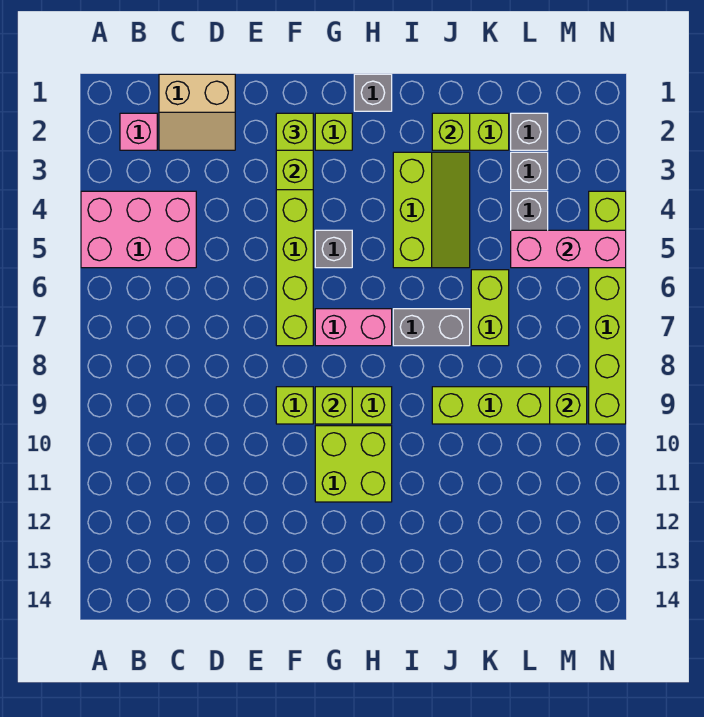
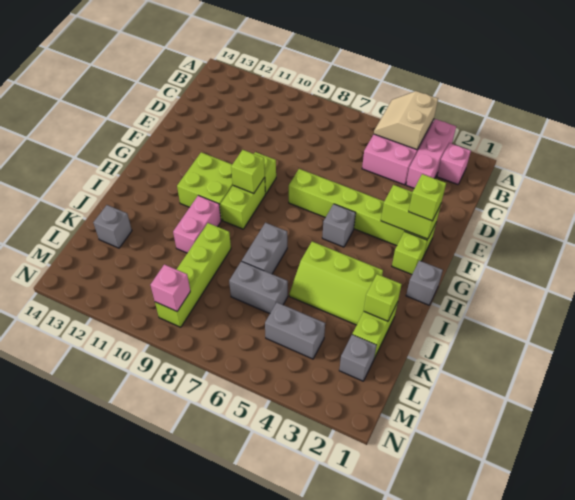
tan 2x2 slope [159,74,235,150] -> tan 2x2 slope moved to [374,91,438,150]
pink 1x2 brick [315,309,392,346] -> pink 1x2 brick moved to [173,195,221,253]
lime 1x2 brick [471,270,509,346] -> grey 1x2 brick [229,261,288,314]
grey 1x1 brick [511,152,548,190] -> grey 1x1 brick moved to [93,205,132,248]
pink 1x3 brick [511,230,626,268] -> pink 1x3 brick moved to [406,119,456,188]
lime 1x1 brick [550,387,587,424] -> pink 1x1 brick [150,264,190,311]
lime 1x6 brick [589,191,626,424] -> none

